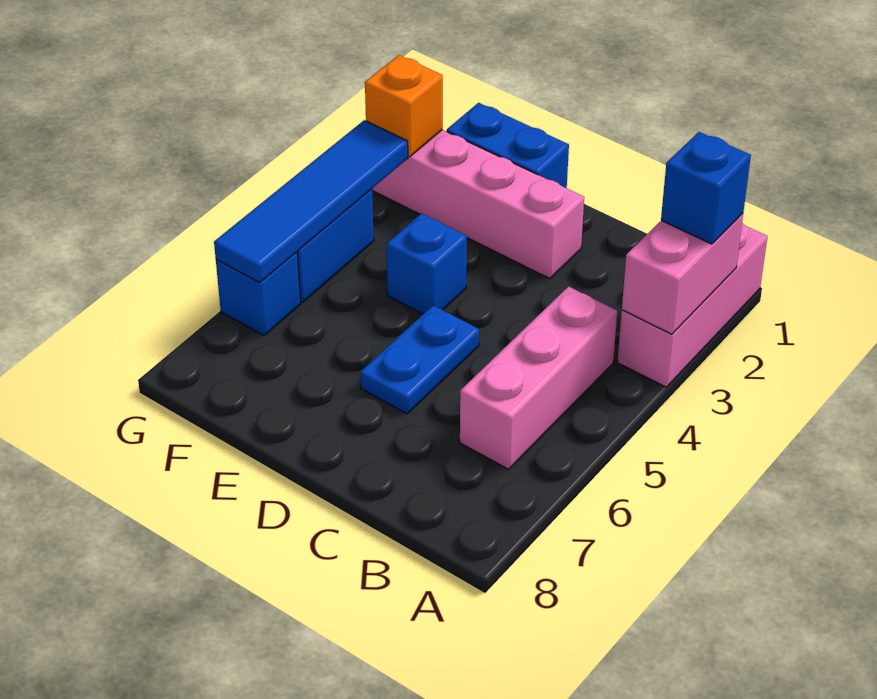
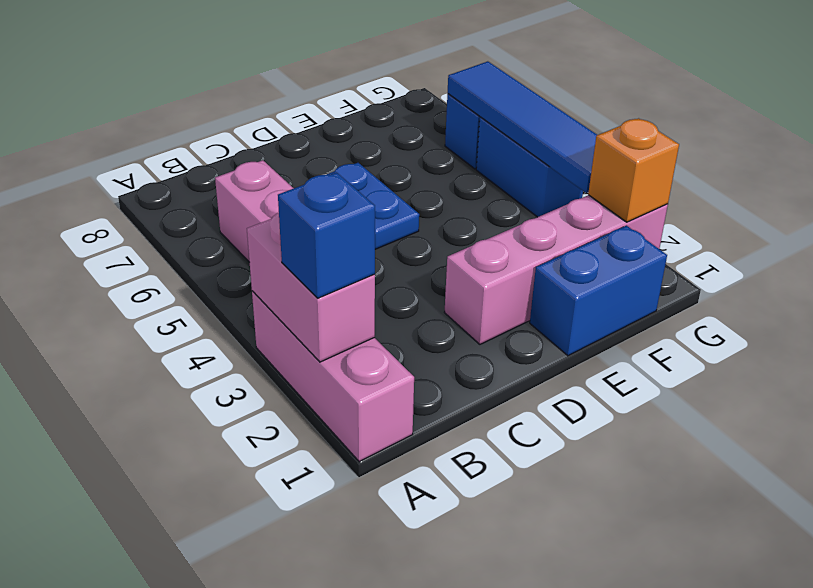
blue 1x1 brick [387,213,467,314] -> none

